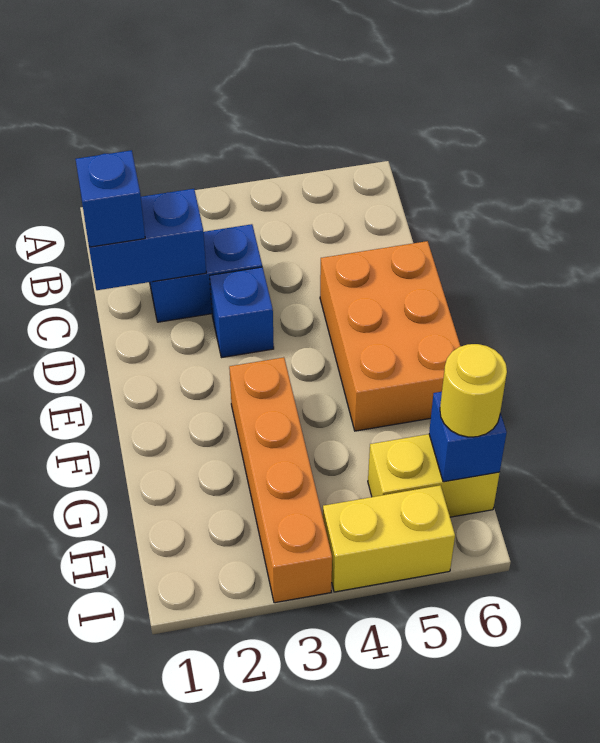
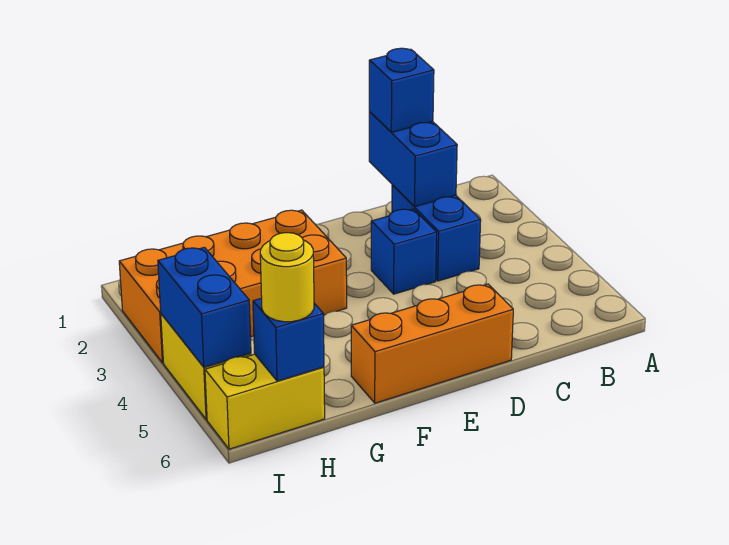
orange 2x3 brick [320,241,460,431] -> orange 1x3 brick [351,284,513,403]
orange 1x4 brick [229,357,332,603] -> orange 2x4 brick [119,210,347,363]
yellow 1x2 brick [368,434,500,517] -> yellow 1x2 brick turned to [205,354,325,449]
none -> blue 1x2 brick [158,247,251,367]

